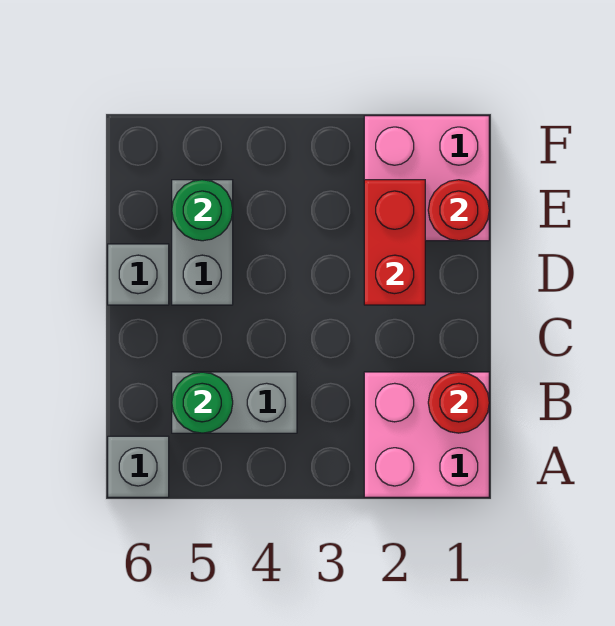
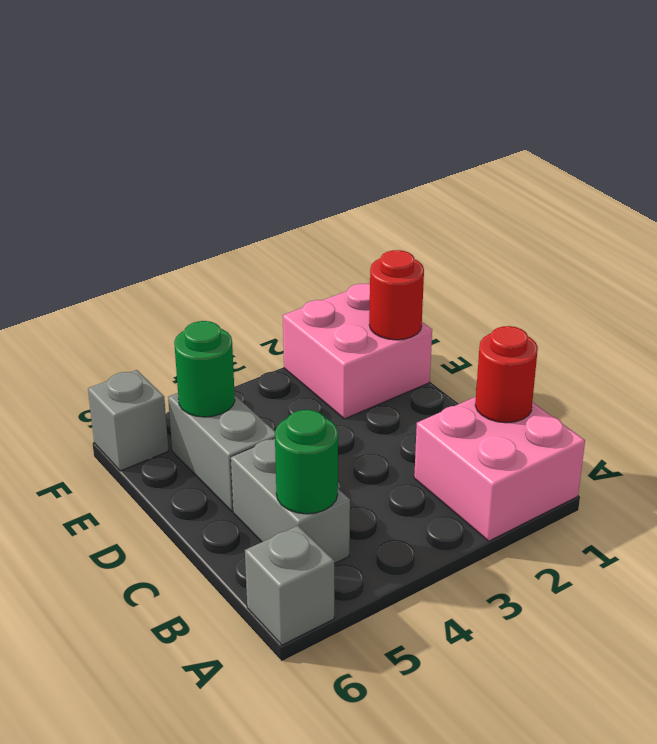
grey 1x2 brick [172,372,297,433] -> grey 1x2 brick turned to [231,438,350,564]
red 1x2 brick [364,180,425,305] -> none
grey 1x1 brick [108,244,169,305] -> grey 1x1 brick moved to [88,370,169,471]

